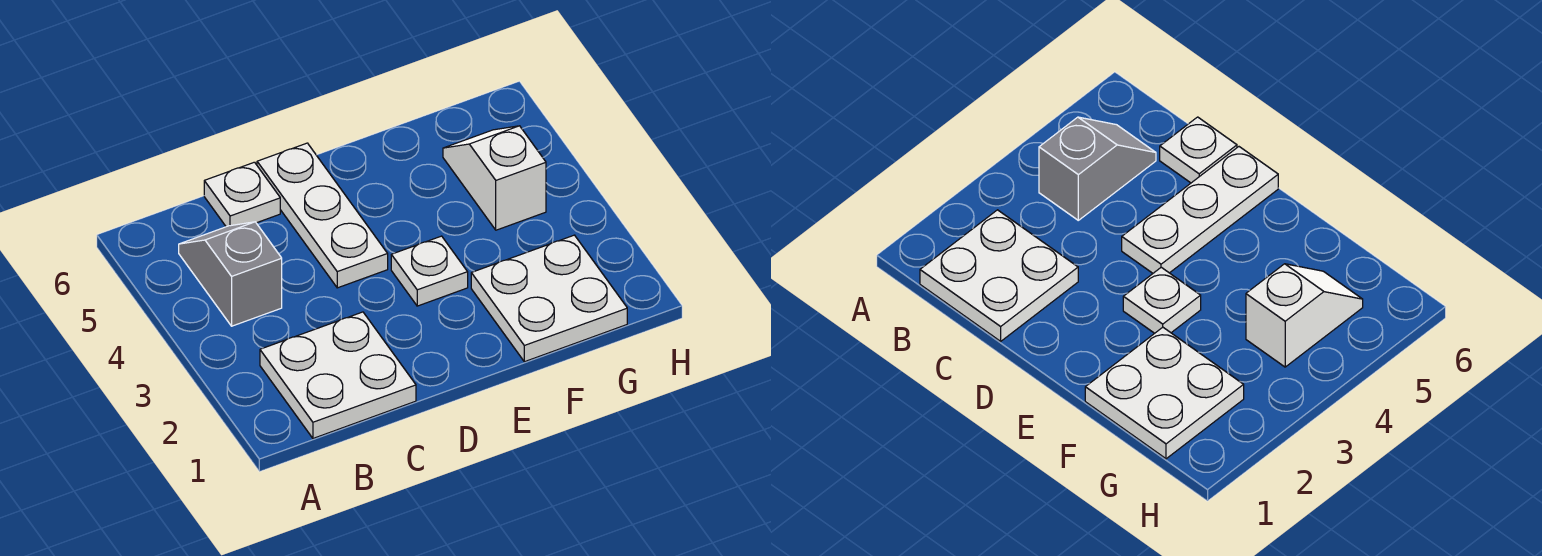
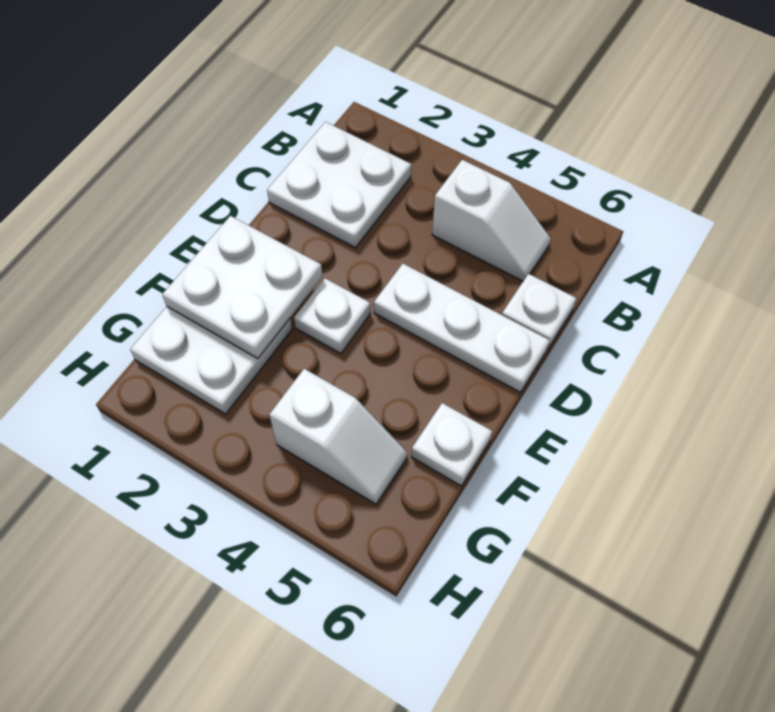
grey 1x2 slope [179,222,282,326] -> white 1x2 slope [432,160,551,281]
none -> white 2x2 plate [162,216,322,358]
none -> white 1x1 plate [411,403,492,486]

